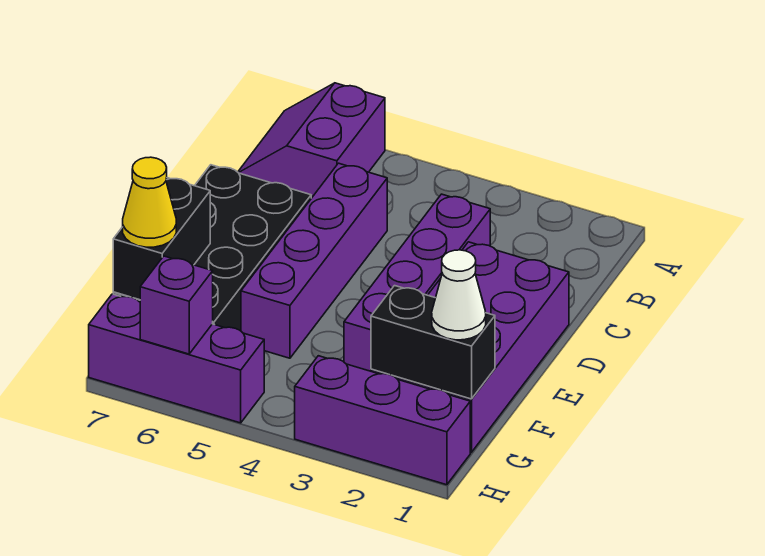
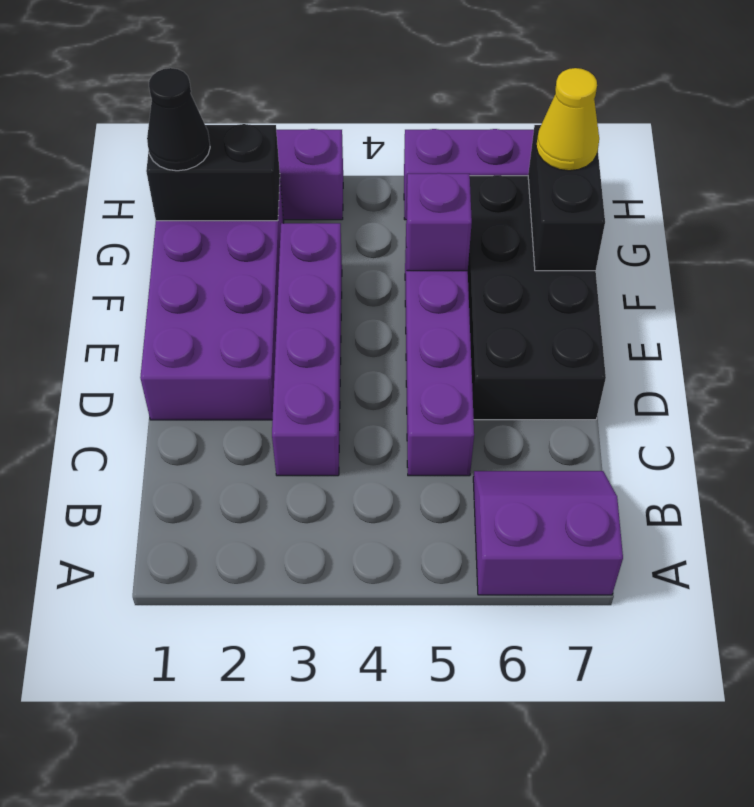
purple 2x2 slope [238,83,385,198] -> purple 2x2 slope turned to [473,471,623,595]
white 1x1 cone [432,250,486,340] -> black 1x1 cone [147,68,210,171]
purple 1x1 brick [140,256,213,354] -> purple 1x1 brick moved to [406,173,472,271]

